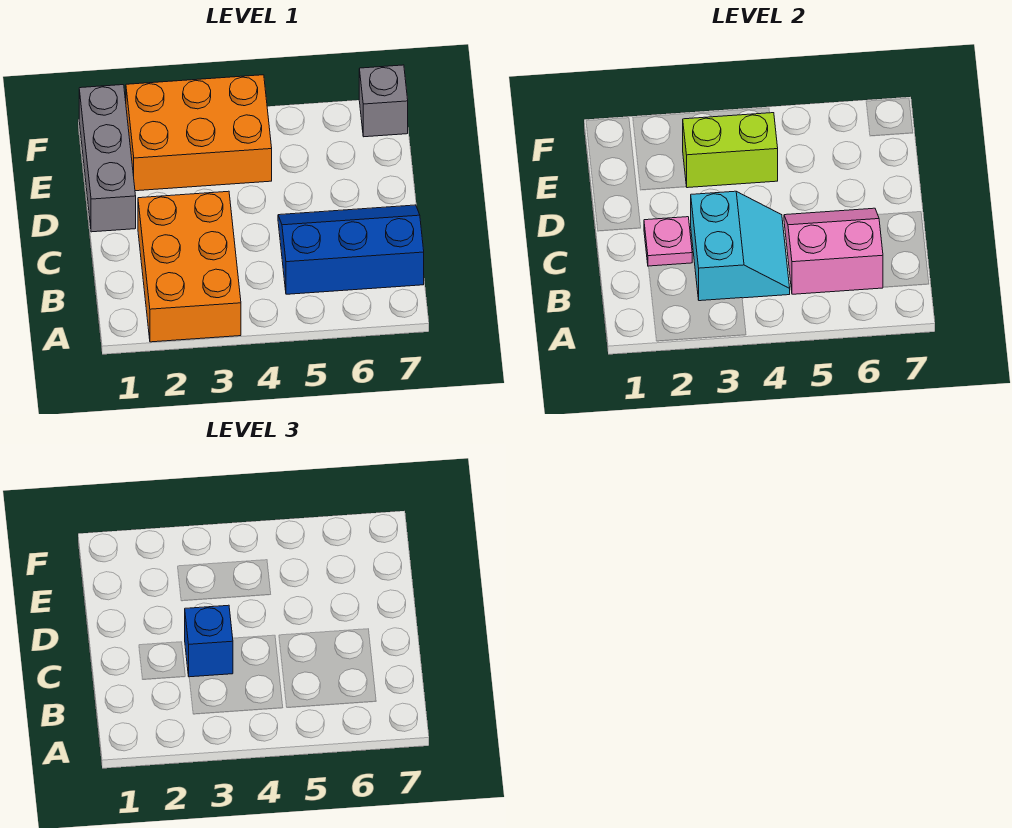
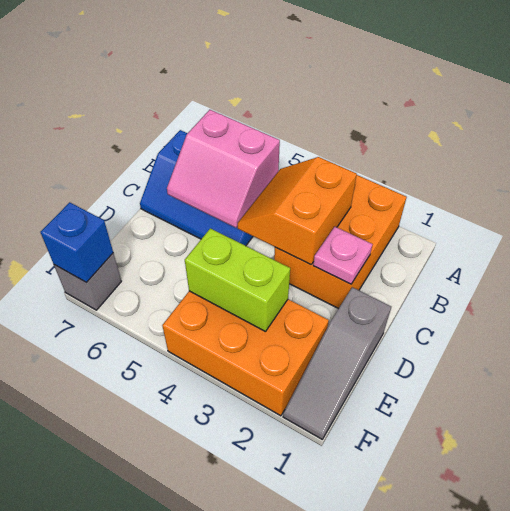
cyan 2x2 slope [691,191,790,301] -> orange 2x2 slope [238,157,357,265]
blue 1x1 brick [185,605,233,677] -> blue 1x1 brick moved to [41,202,113,283]
grey 1x3 brick [79,85,136,232] -> grey 1x3 slope [283,287,391,439]

